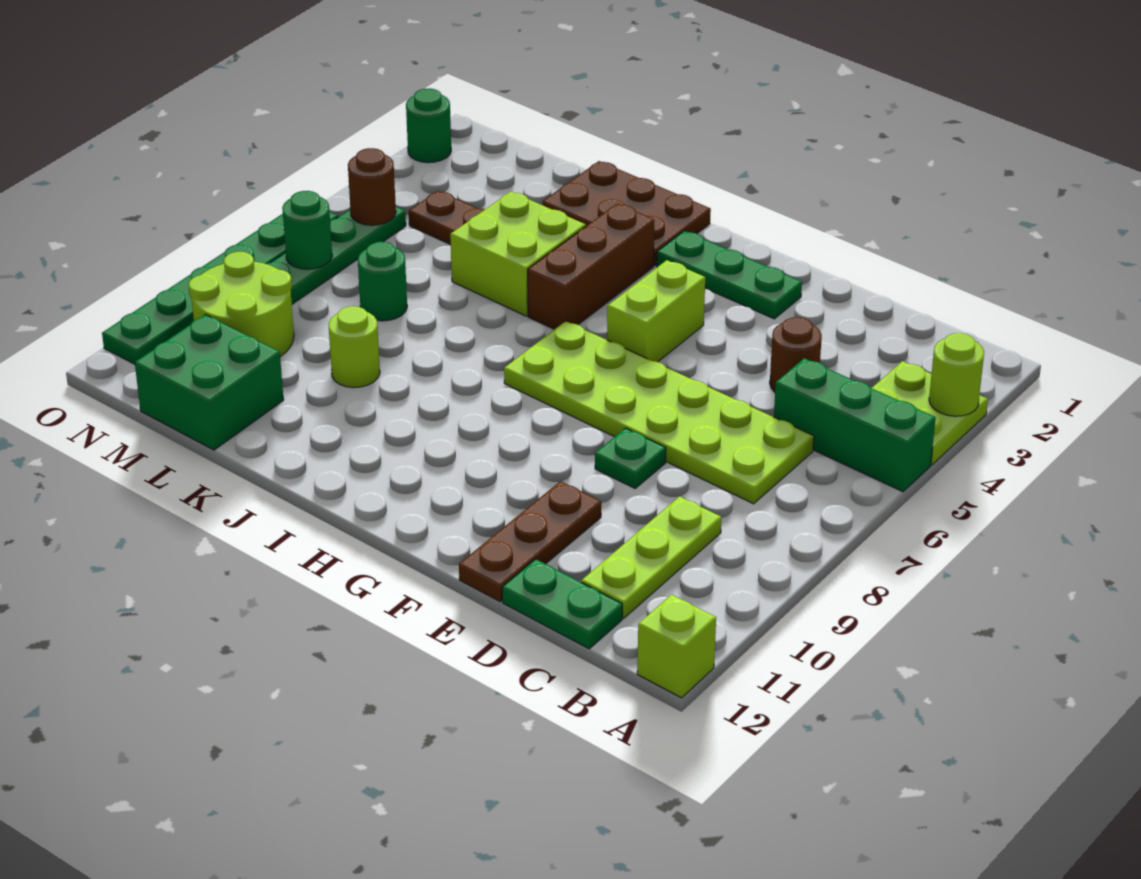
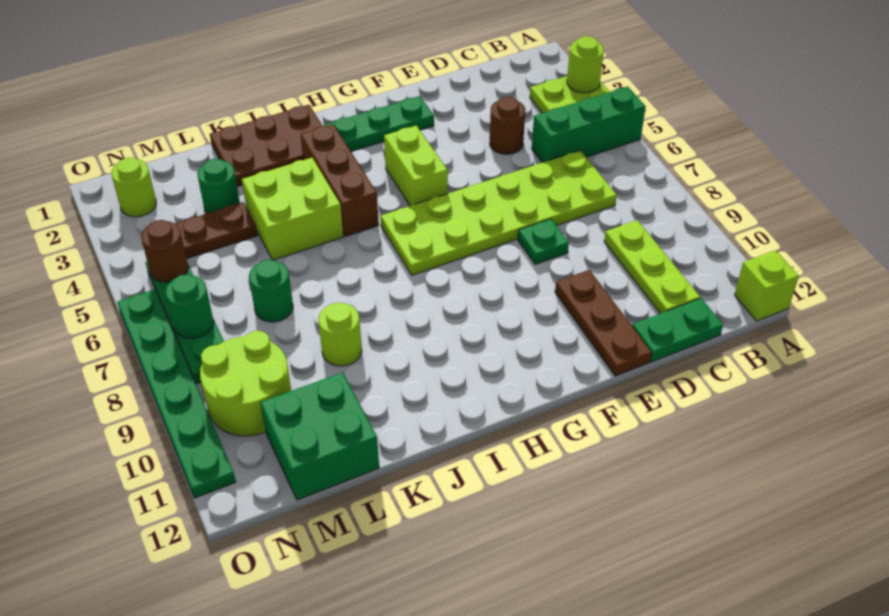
none -> lime 1x1 round brick [111,157,156,217]
green 1x1 round brick [406,88,451,163] -> green 1x1 round brick moved to [197,159,240,213]

